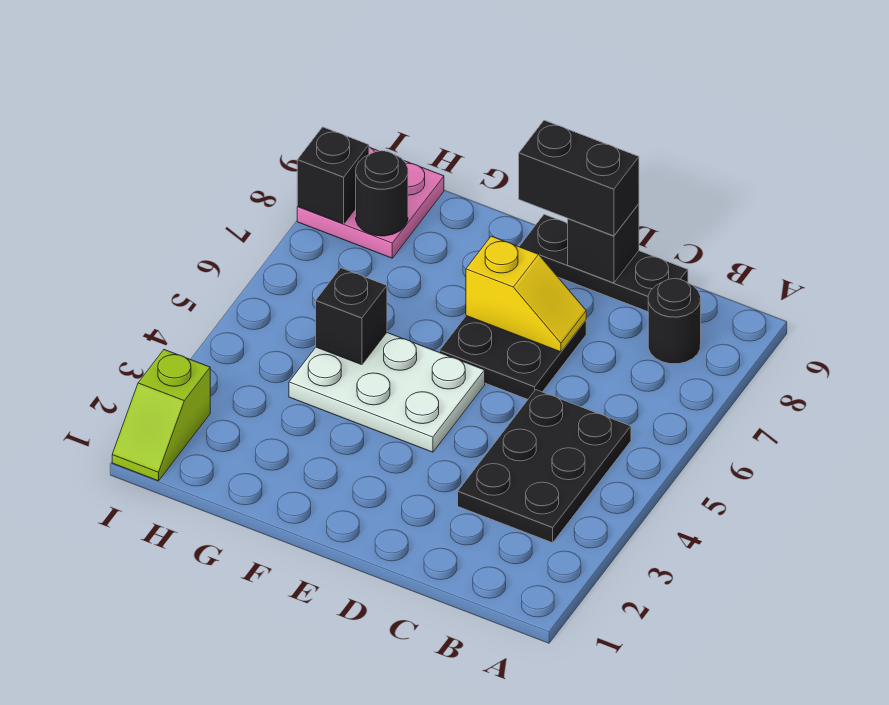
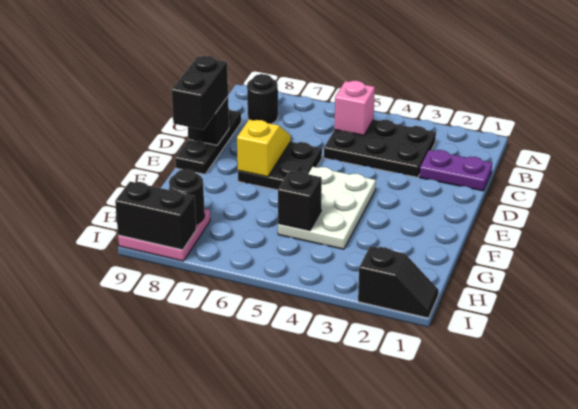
none -> pink 1x1 brick [334,81,375,135]
none -> purple 1x2 plate [420,150,492,191]
lime 1x2 slope [112,350,210,481] -> black 1x2 slope [358,246,439,318]
black 1x1 brick [297,127,369,224] -> black 1x2 brick [115,182,196,250]

